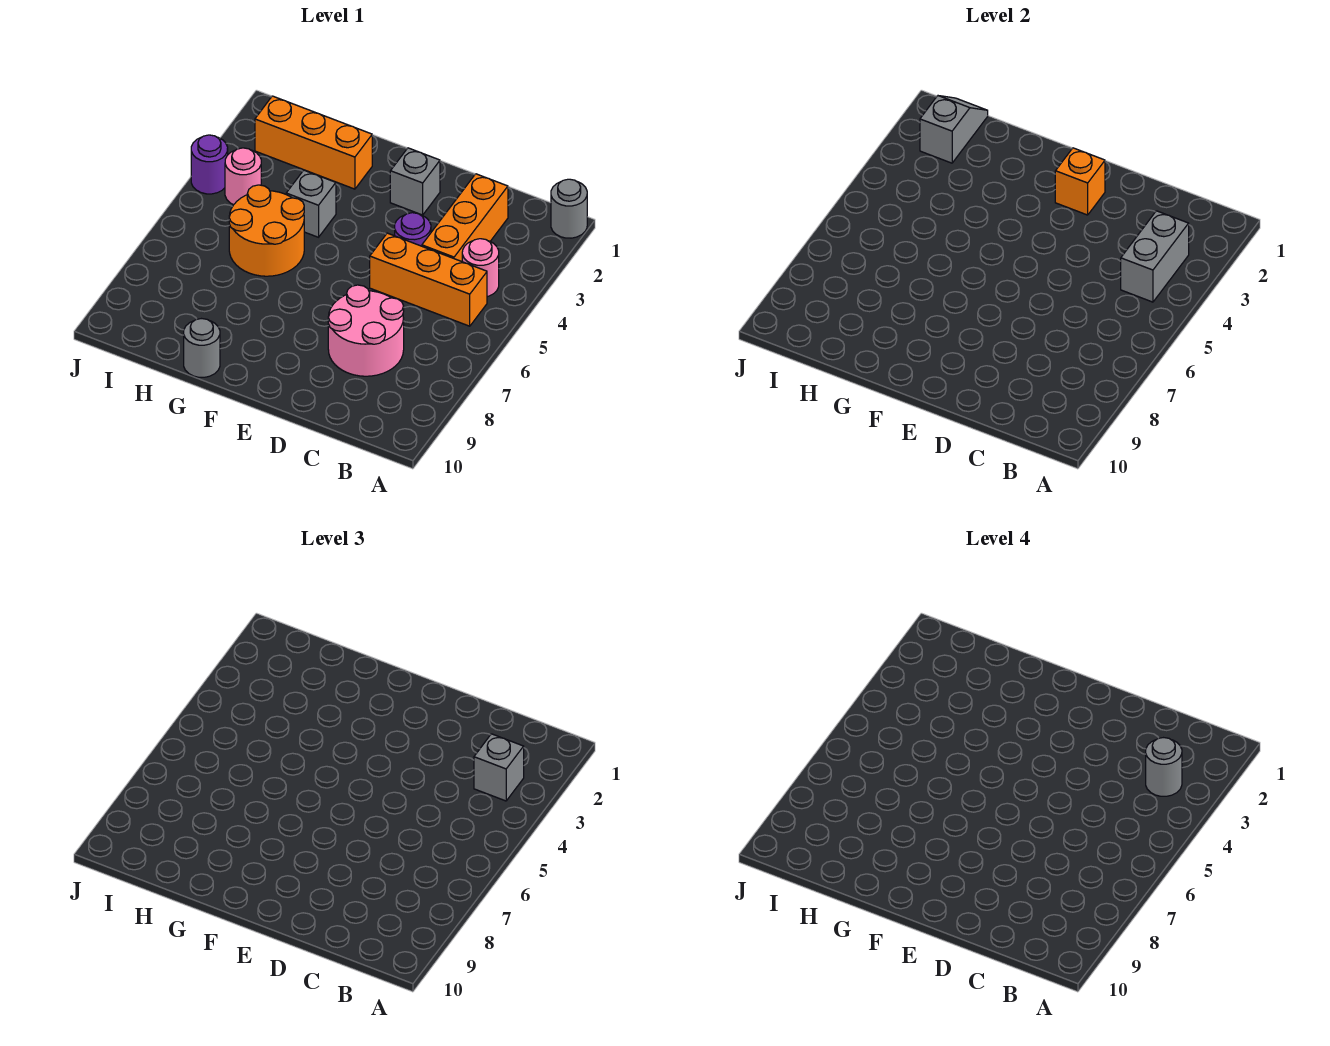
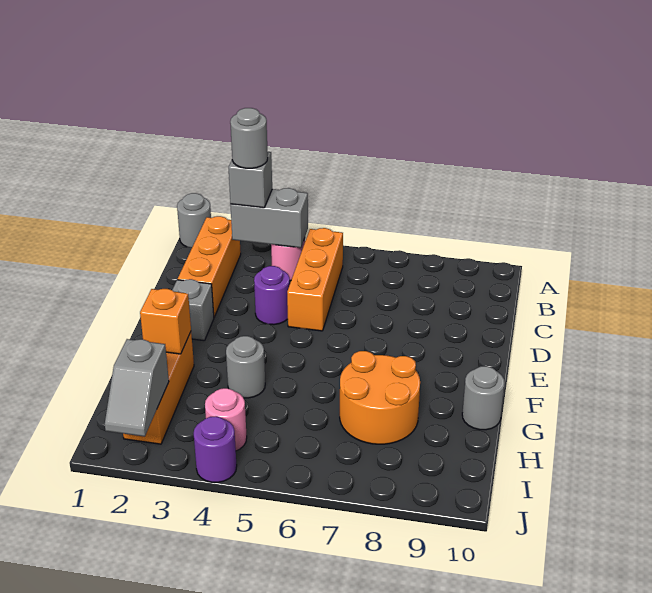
orange 1x3 brick [422,174,508,262] -> orange 1x3 brick turned to [178,216,241,317]
pink 2x2 round brick [328,285,404,376] -> none
orange 1x1 brick [1055,148,1105,215] -> orange 1x1 brick moved to [140,289,191,354]
grey 1x1 brick [286,170,336,237] -> grey 1x1 round brick [226,336,265,398]
orange 2x2 round brick [229,185,304,276] -> orange 2x2 round brick moved to [340,351,420,444]
grey 1x2 slope [920,96,988,163] -> grey 1x2 slope turned to [105,339,169,437]

